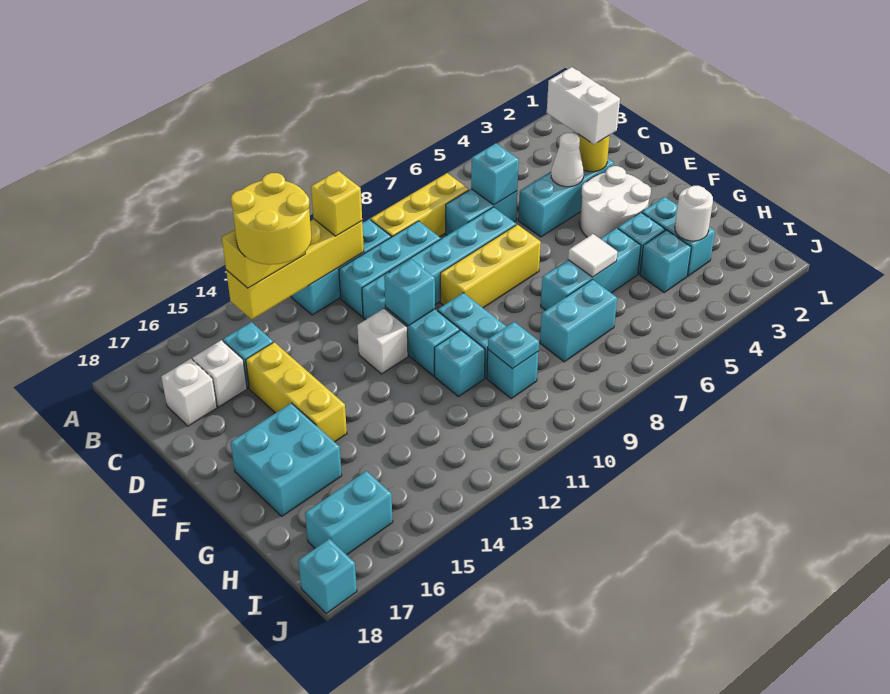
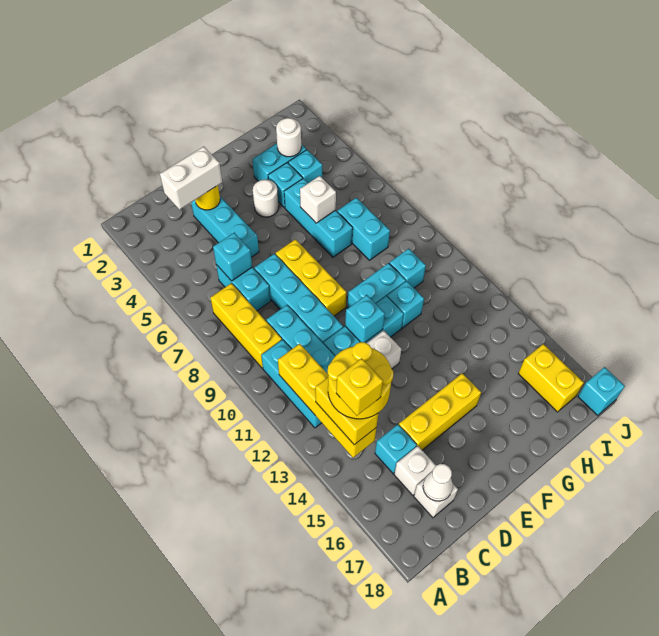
yellow 1x1 brick [311,171,362,236] -> yellow 1x1 brick moved to [336,358,383,416]
white 1x1 cone [551,133,584,187] -> white 1x1 cone moved to [423,464,453,501]
white 2x2 round brick [580,166,651,239] -> white 1x1 round brick [253,179,279,217]
cyan 2x2 brick [231,403,342,516] -> none
white 1x1 tile [568,234,617,277] -> white 1x1 brick [300,176,336,223]
cyan 1x1 plate [488,322,539,369] -> none
cyan 1x2 brick [305,471,393,555] -> yellow 1x2 brick [518,344,584,412]

